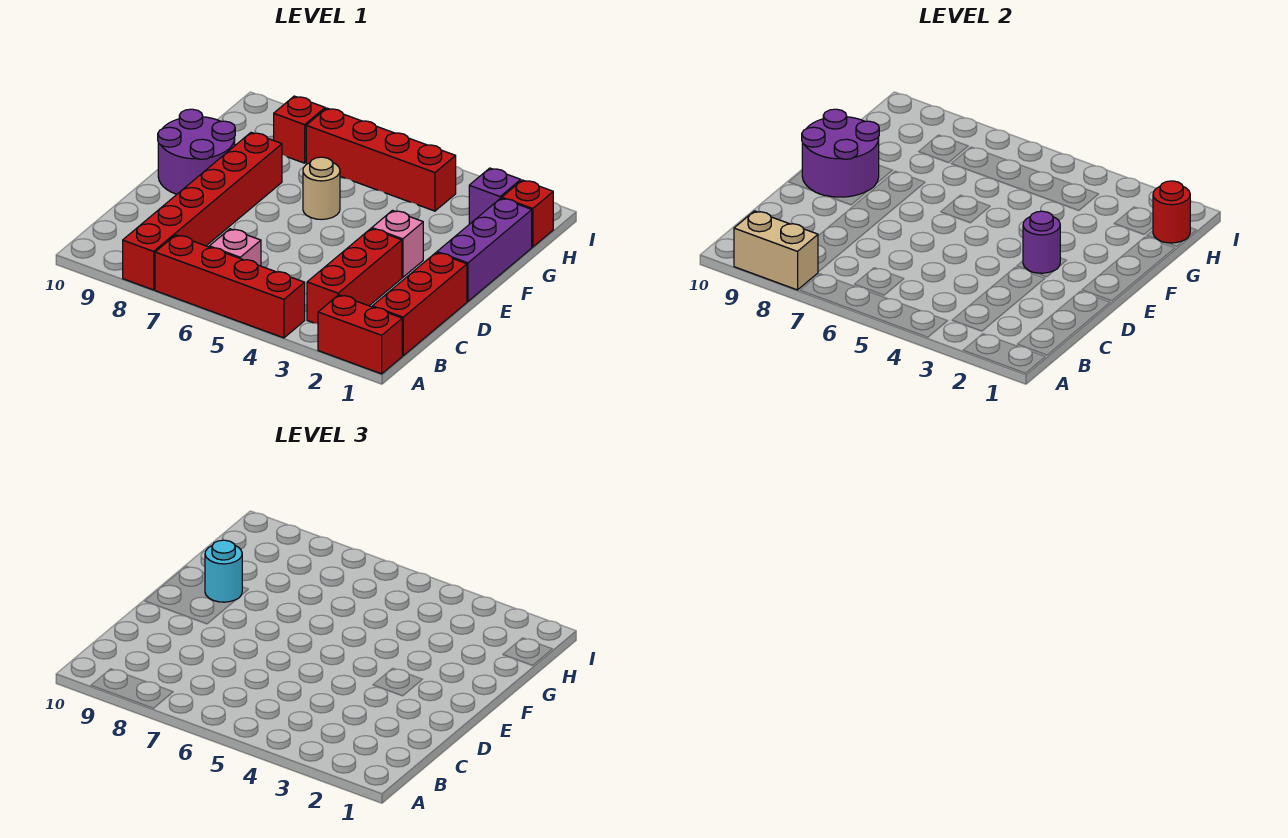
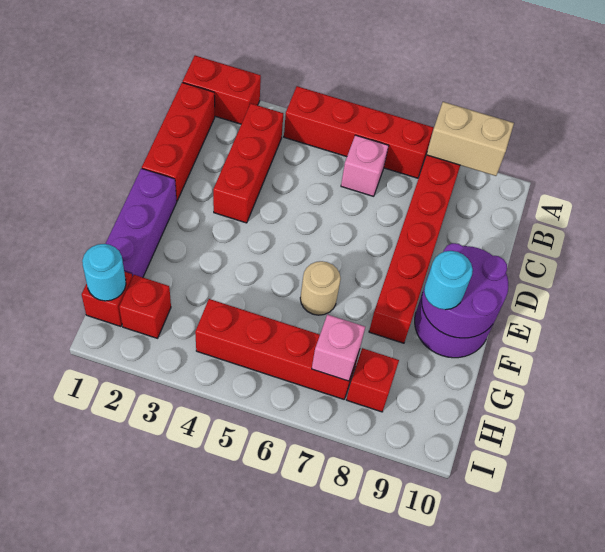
pink 1x1 brick [372,210,423,277] -> pink 1x1 brick moved to [312,315,365,381]
purple 1x1 round brick [1023,211,1060,273] -> none
red 1x1 round brick [1153,181,1190,243] -> cyan 1x1 round brick [82,244,126,301]
purple 1x1 brick [469,168,521,224] -> red 1x1 brick [119,275,171,338]

